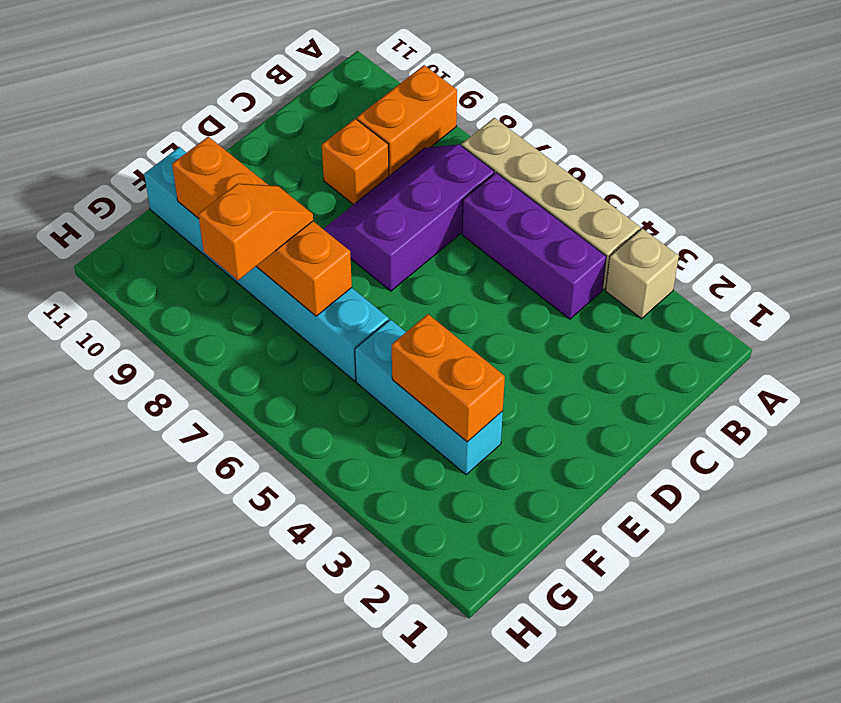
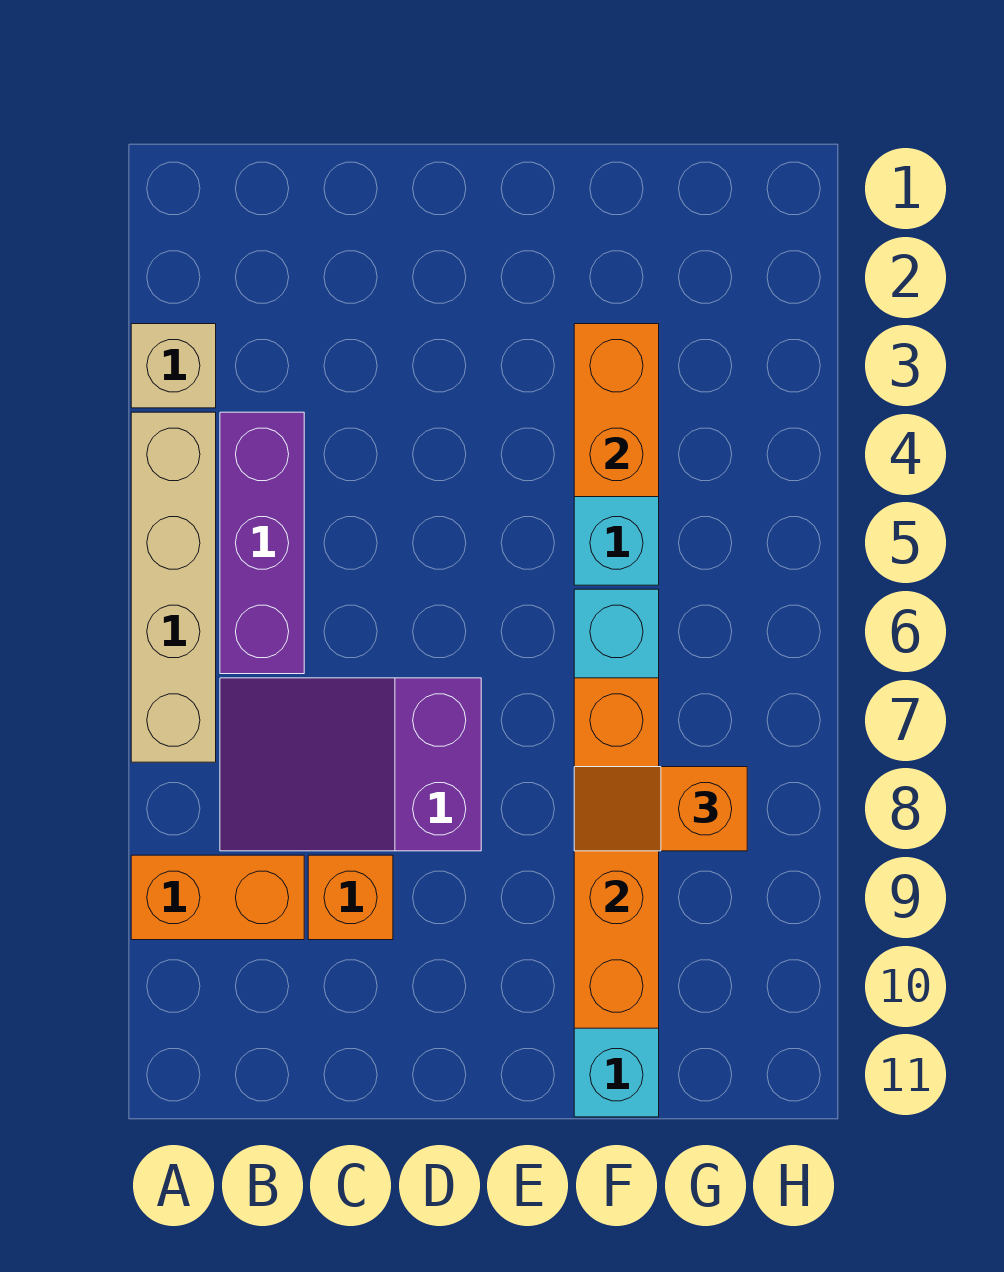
purple 2x3 slope [324,144,494,291] -> purple 2x3 slope turned to [220,678,481,851]

